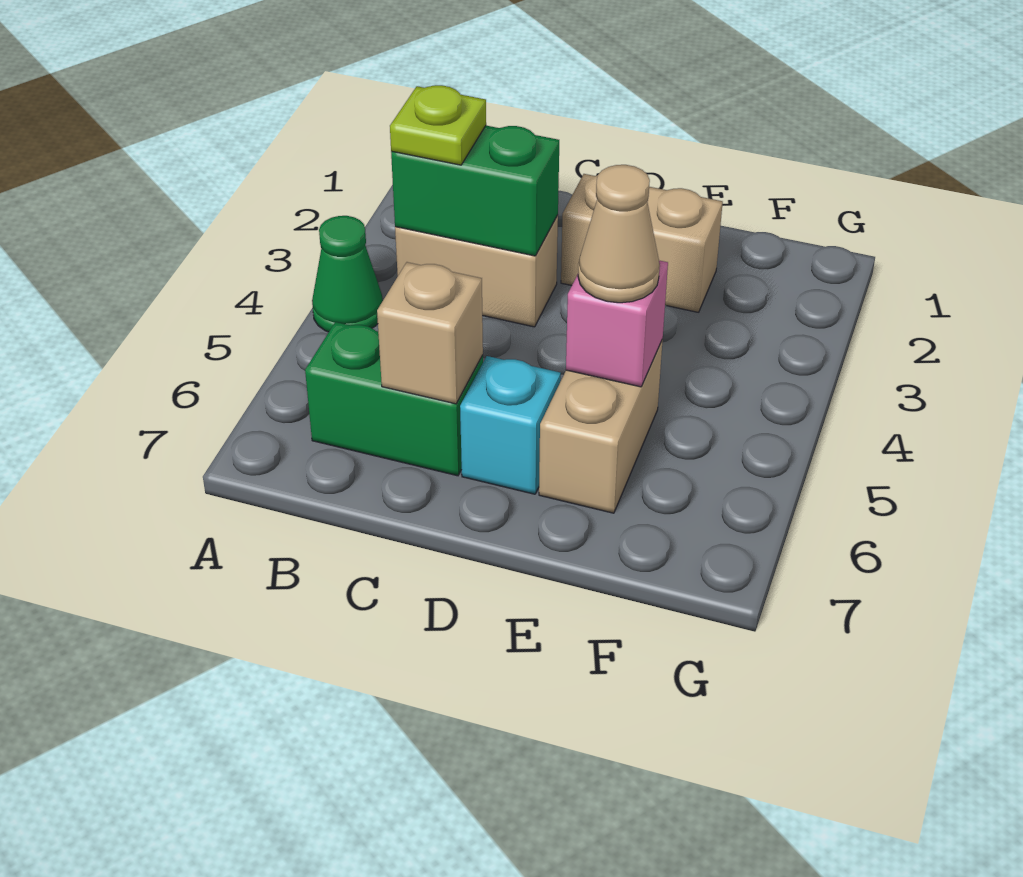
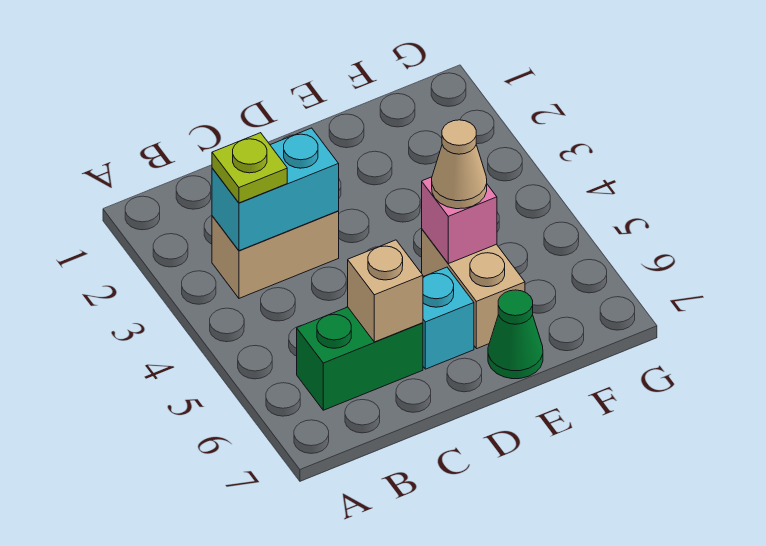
green 1x1 cone [312,216,383,332] -> green 1x1 cone moved to [488,290,543,379]
green 1x2 brick [391,126,559,256] -> cyan 1x2 brick [212,128,339,251]
tan 1x2 brick [561,174,723,312] -> none

